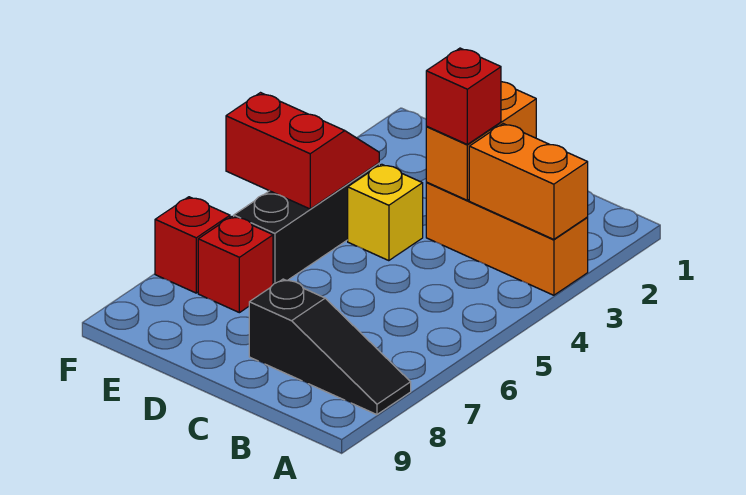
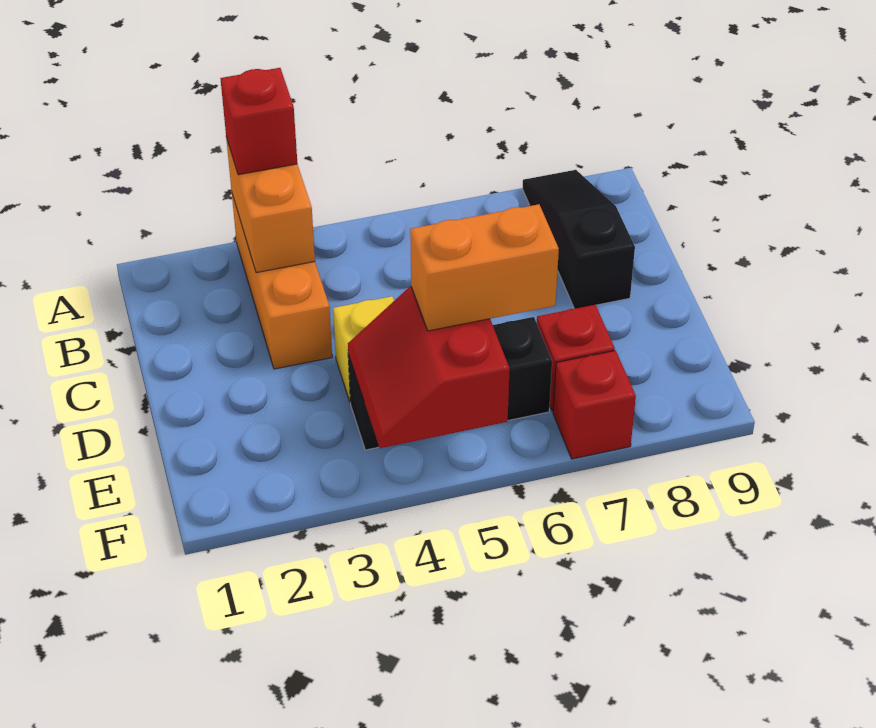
orange 1x2 brick [426,82,536,200] -> orange 1x2 brick moved to [410,204,559,331]
red 1x1 brick [426,48,501,144] -> red 1x1 brick moved to [220,68,297,175]

